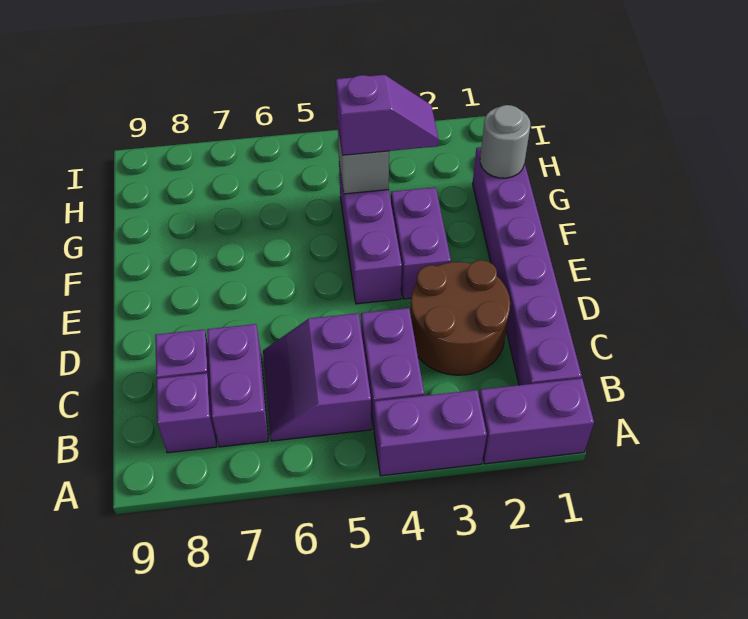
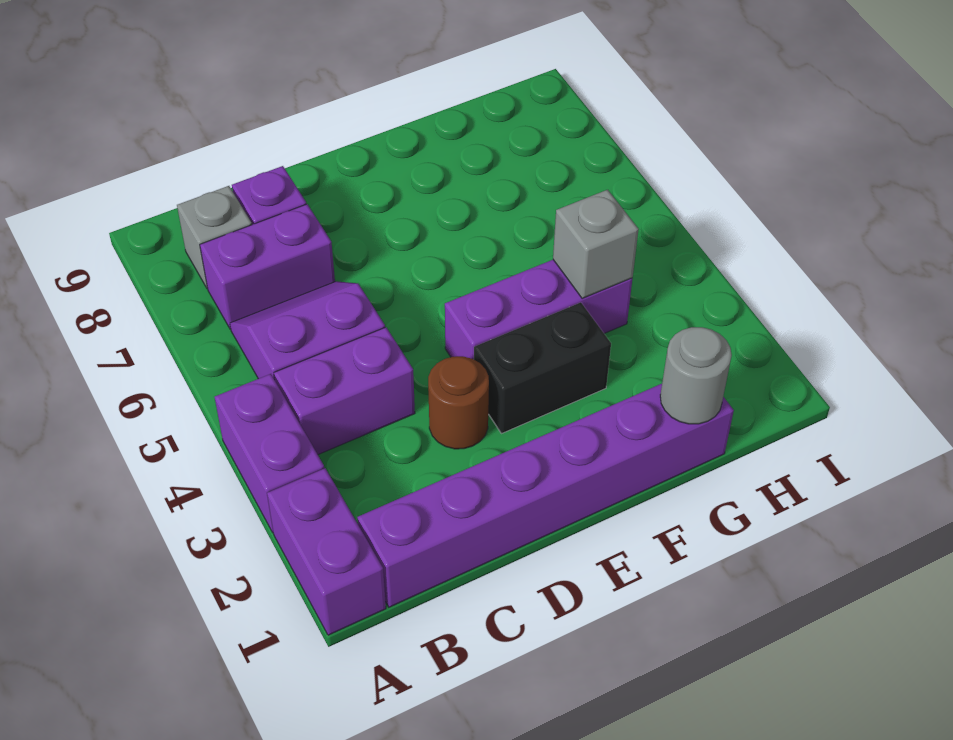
purple 1x1 brick [156,373,217,453] -> grey 1x1 brick [177,186,252,289]
brown 2x2 round brick [410,260,510,375] -> brown 1x1 round brick [428,356,489,449]
purple 1x2 brick [391,187,451,299] -> black 1x2 brick [474,302,611,434]
purple 1x2 slope [336,75,439,155] -> none

